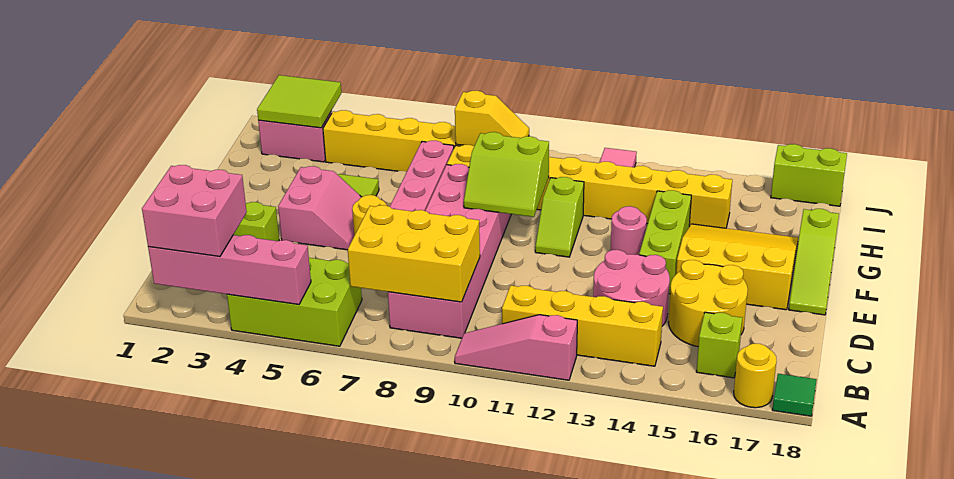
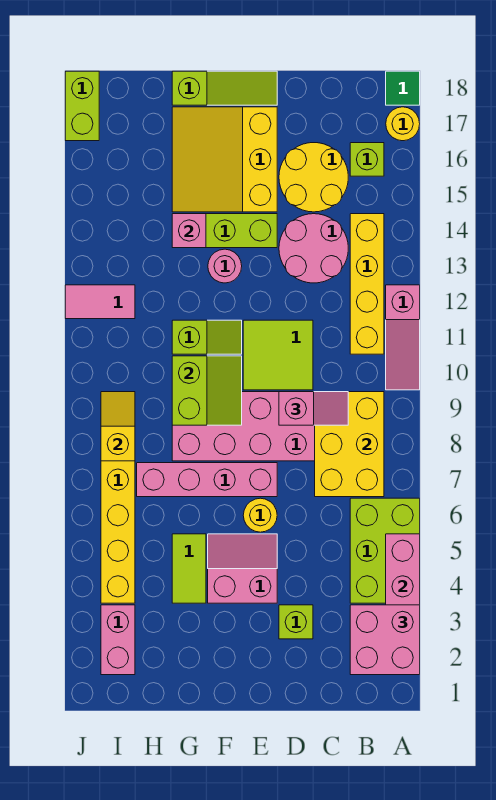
none -> pink 1x2 slope [279,392,348,425]
none -> pink 1x1 brick [172,214,206,248]
yellow 1x8 brick [447,145,732,228] -> none
lime 2x2 tile [257,75,341,128] -> lime 2x2 tile moved to [243,320,313,390]

